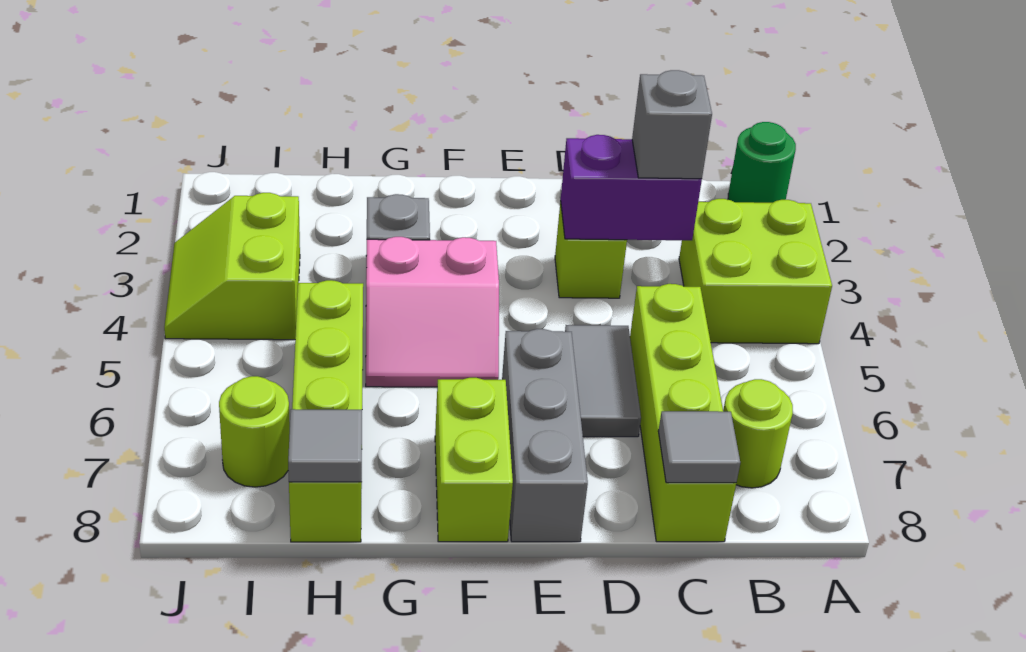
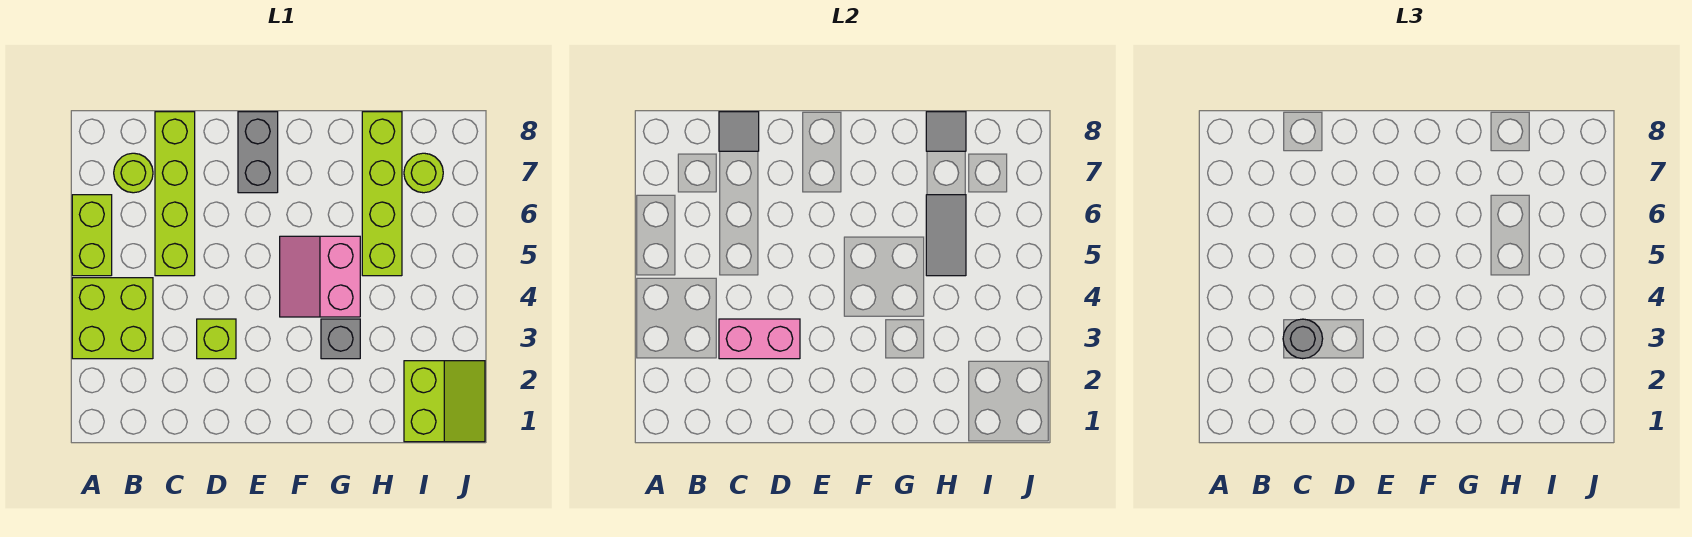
green 1x1 round brick [728,122,796,203] -> none
purple 1x2 brick [560,135,702,240] -> pink 1x2 brick [719,319,800,359]
grey 1x1 brick [632,70,712,179] -> grey 1x1 round brick [1283,319,1323,359]
grey 1x2 tile [565,325,641,437] -> grey 1x2 tile moved to [926,195,966,276]
grey 1x3 brick [502,329,588,542] -> grey 1x2 brick [238,112,278,193]
pink 2x2 slope [366,237,499,387] -> pink 2x2 slope turned to [280,236,360,317]
lime 1x2 brick [435,378,513,542] -> lime 1x2 brick moved to [72,195,112,276]
lime 2x2 slope [164,193,300,340] -> lime 2x2 slope moved to [404,361,485,442]

